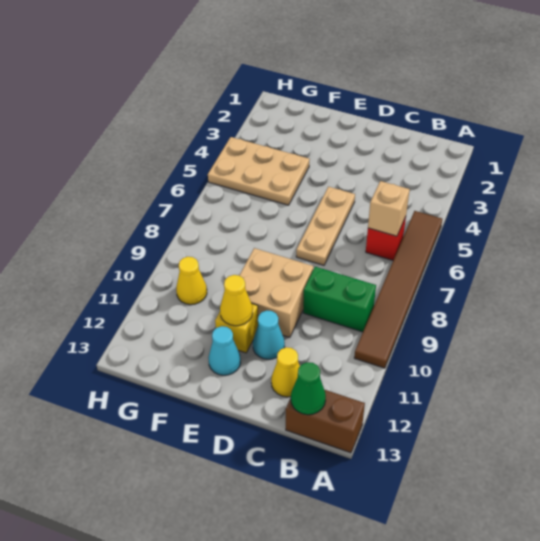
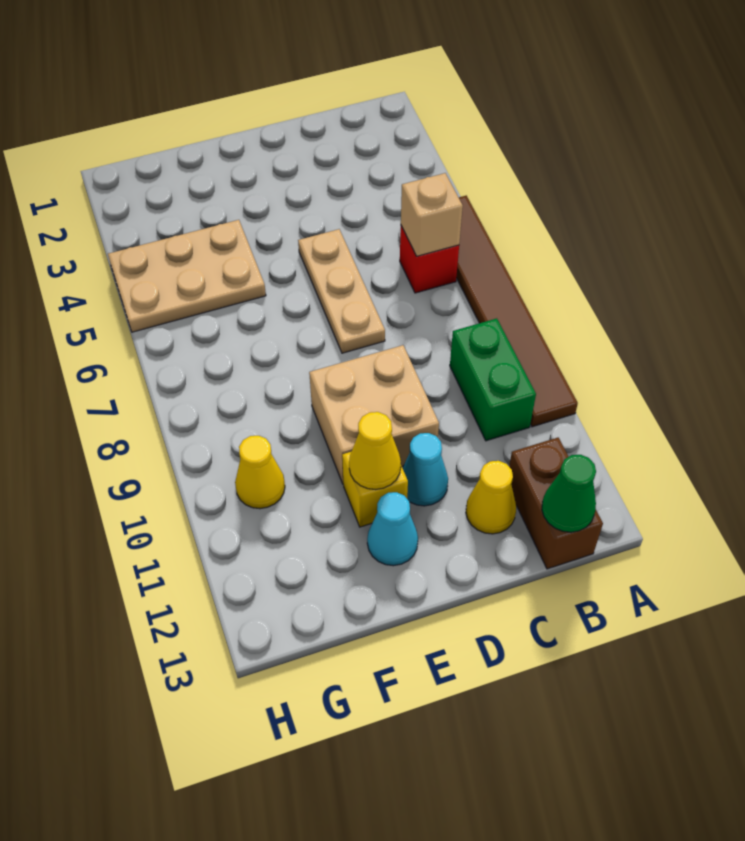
brown 1x2 brick [286,390,365,453] -> brown 1x2 brick turned to [509,438,603,569]
green 1x2 brick [303,267,376,332] -> green 1x2 brick turned to [450,318,536,441]

